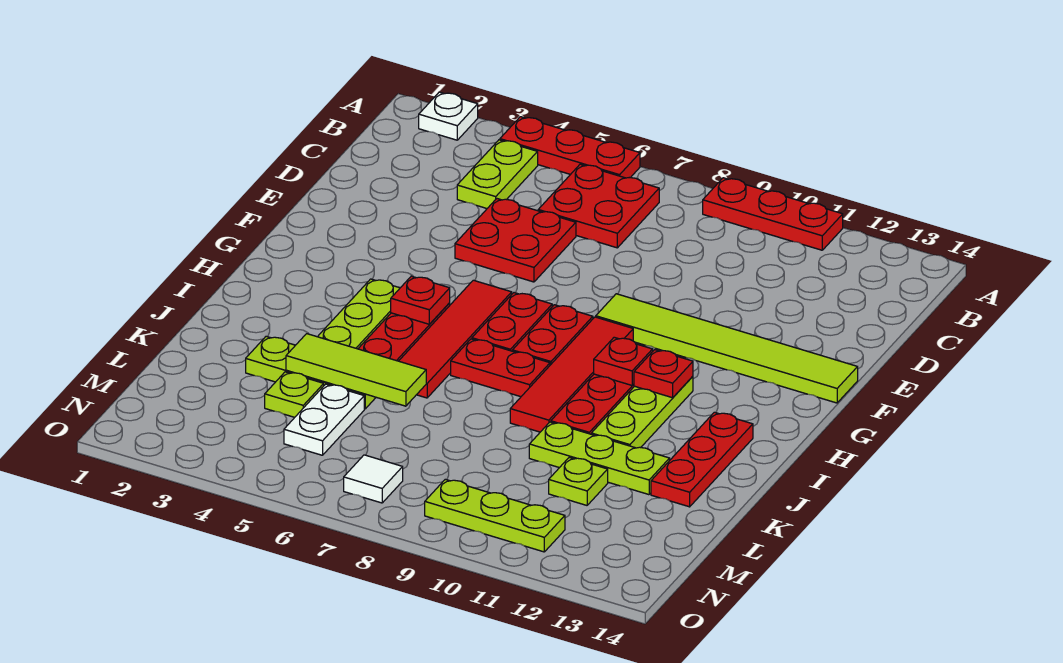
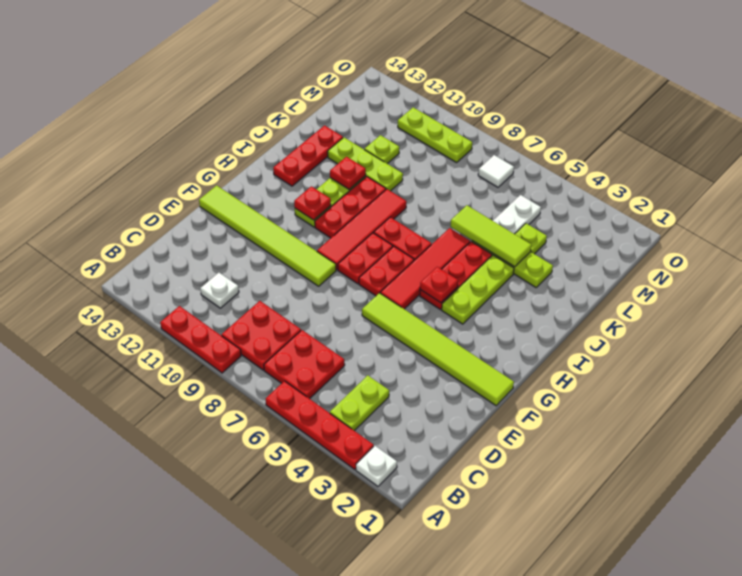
red 1x3 plate [500,117,640,178] -> red 1x4 plate [265,381,374,469]
none -> white 1x1 plate [200,273,239,308]
red 2x2 plate [455,199,576,282] -> red 2x2 plate moved to [222,301,301,370]
none -> lime 1x6 tile [362,293,514,406]
red 1x1 plate [594,337,653,385] -> red 1x1 plate moved to [330,157,366,189]

